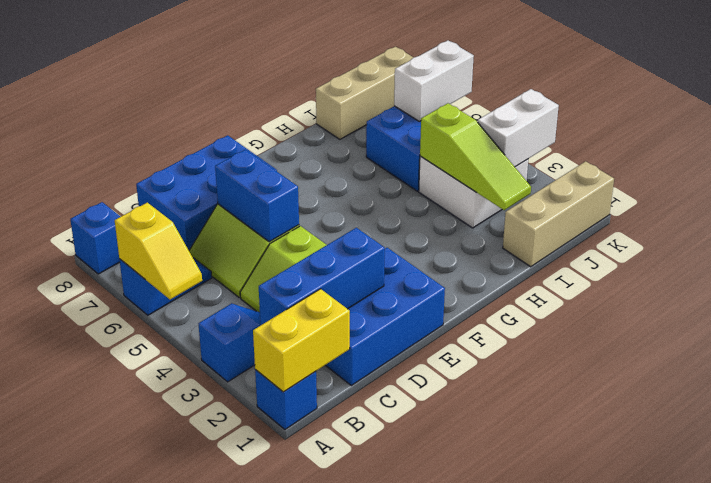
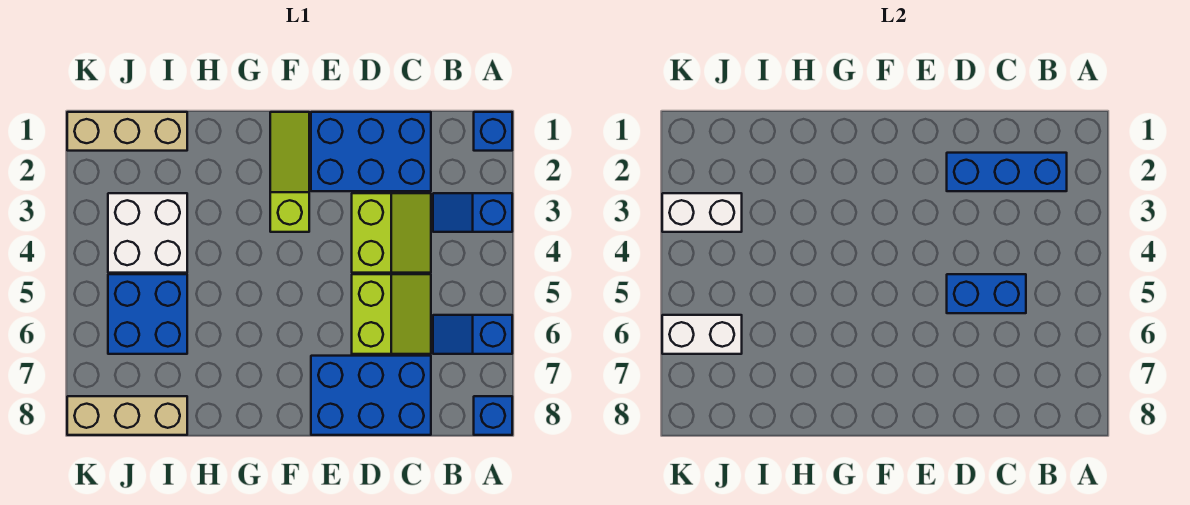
yellow 1x2 brick [253,289,350,392] -> none
yellow 1x2 slope [115,203,202,299] -> none
blue 1x2 brick [215,150,299,242] -> blue 1x2 brick turned to [947,274,1026,313]
lime 1x3 slope [420,103,531,210] -> lime 1x3 slope moved to [270,112,309,232]

